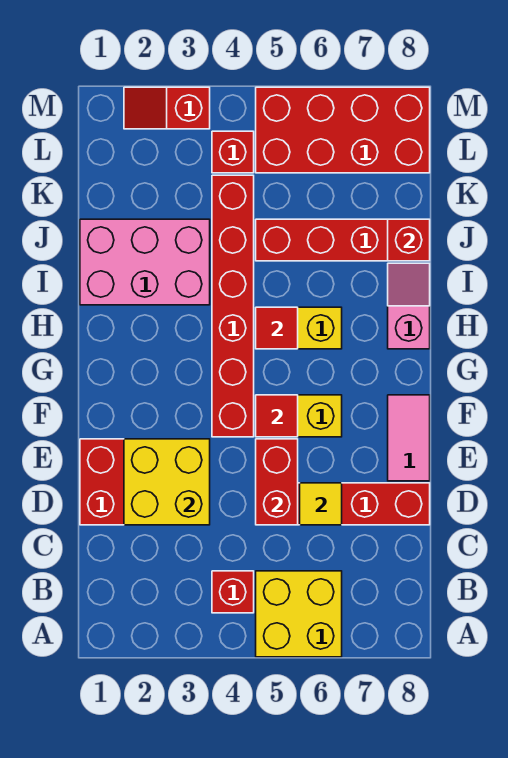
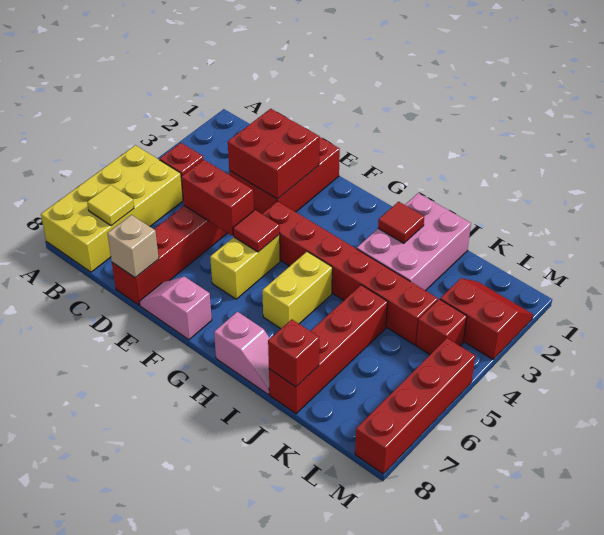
yellow 2x2 brick [256,571,342,657] -> yellow 2x4 brick [41,145,183,272]
yellow 2x2 brick [124,439,210,525] -> red 2x2 brick [228,109,319,199]
yellow 1x1 tile [300,483,342,525] -> yellow 1x1 tile moved to [87,185,134,226]
none -> tan 1x1 brick [107,215,159,278]
pink 1x2 tile [388,395,430,481] -> pink 1x2 slope [139,277,212,340]
red 1x1 tile [256,307,298,349] -> red 1x1 tile moved to [378,202,424,243]
red 2x4 brick [256,87,430,173] -> red 1x4 brick [355,338,475,474]
red 1x2 slope [124,87,210,129] -> red 2x2 slope [440,278,533,359]

